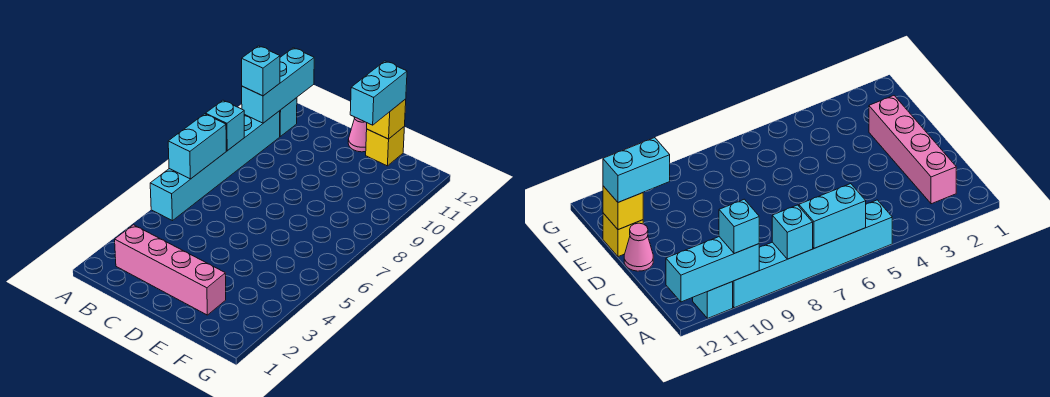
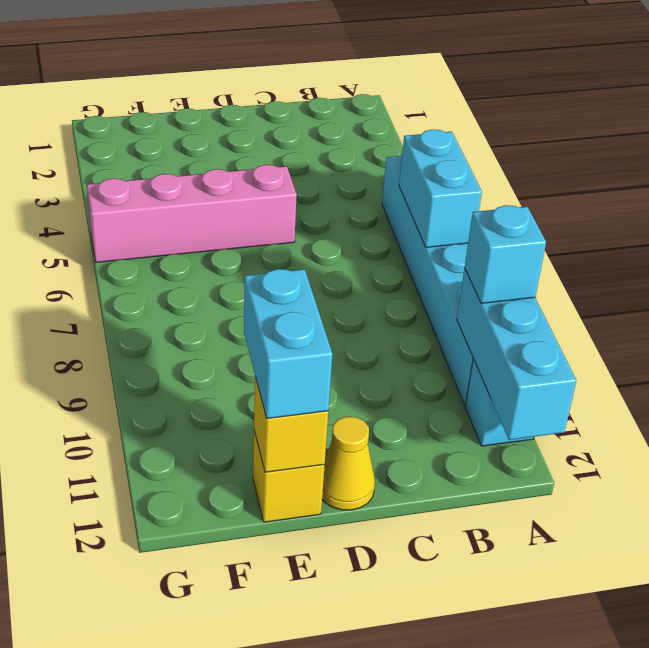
cyan 1x1 brick [206,100,244,151] -> none
pink 1x4 brick [115,225,226,315] -> pink 1x4 brick moved to [87,165,297,262]
pink 1x1 cone [348,117,367,152] -> yellow 1x1 cone [322,417,375,510]

